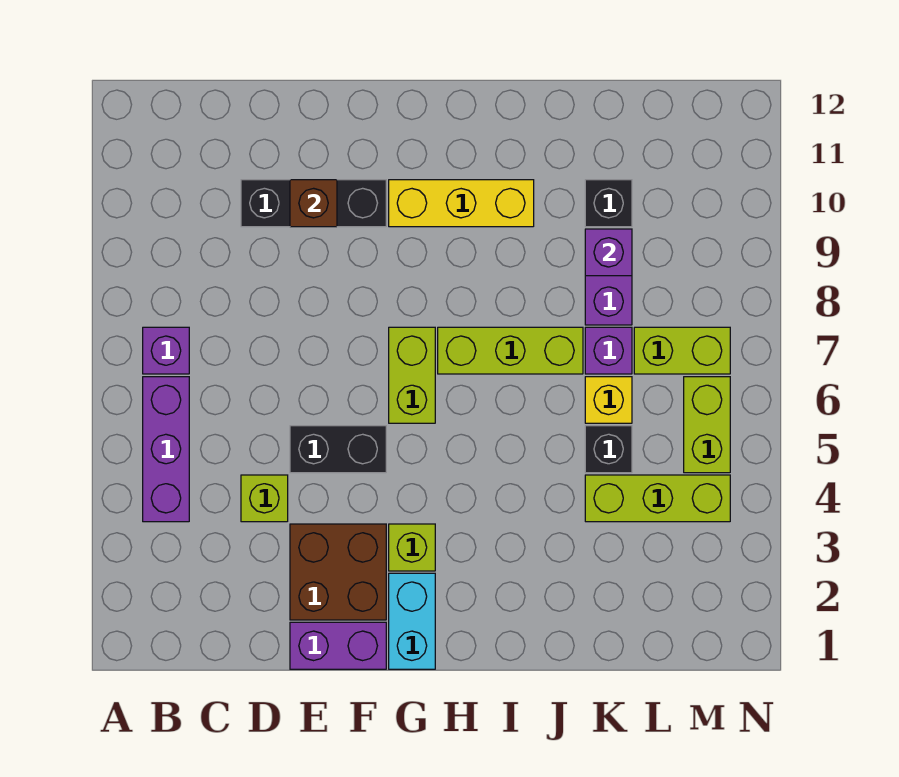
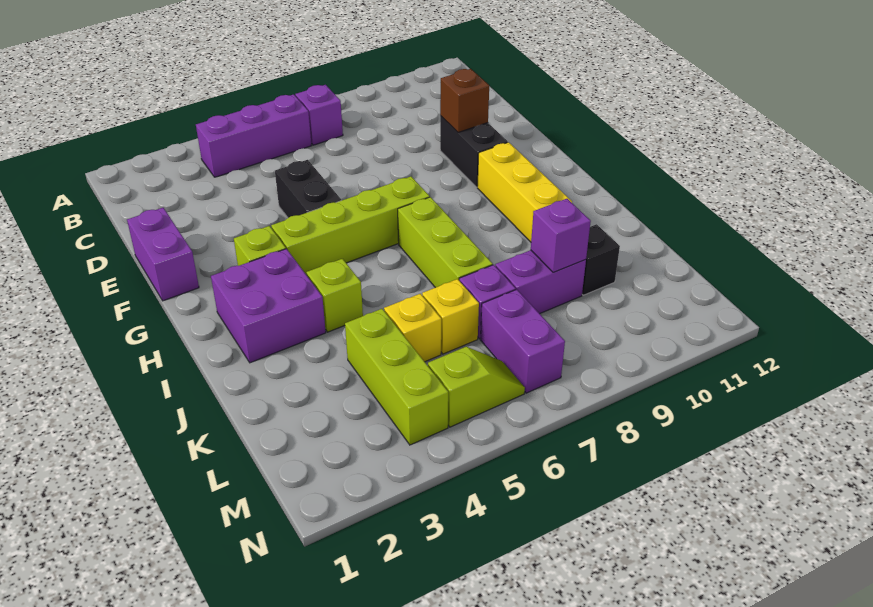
lime 1x1 brick [241,475,288,522] -> lime 1x1 brick moved to [306,259,363,332]
black 1x3 brick [241,180,386,227] -> black 1x2 brick [440,116,508,187]
brown 2x2 brick [290,524,386,620] -> none
cyan 1x2 brick [389,573,435,669] -> none
lime 1x2 brick [389,327,435,423] -> lime 1x4 brick [271,176,430,275]
none -> purple 2x2 brick [211,249,326,363]
black 1x1 brick [585,426,632,473] -> yellow 1x1 brick [384,294,441,362]
lime 1x2 brick [634,327,730,374] -> purple 1x2 brick [481,289,565,393]
lime 1x2 brick [684,377,730,473] -> lime 1x2 slope [428,347,525,427]

